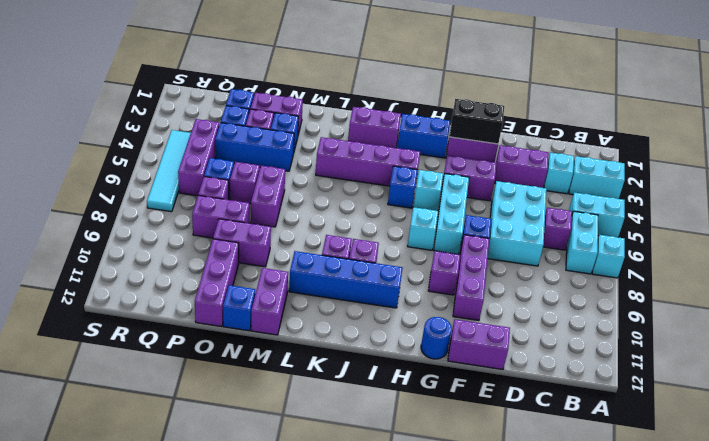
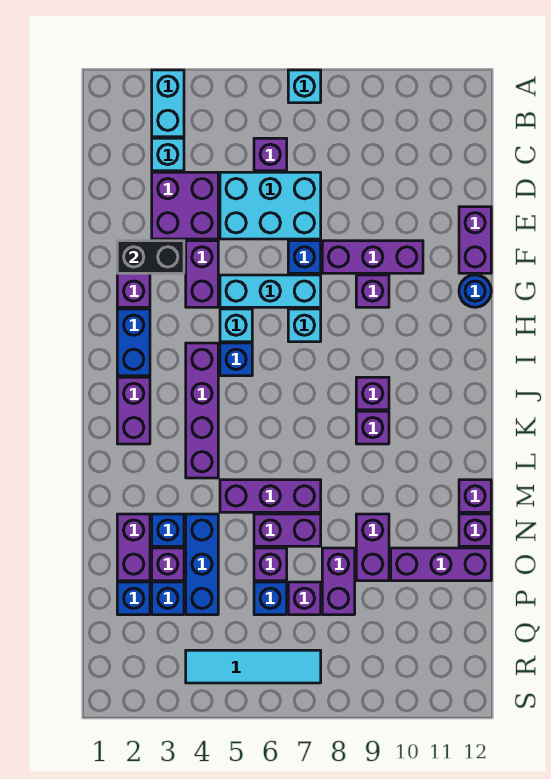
cyan 1x2 brick [569,192,625,237] -> none
cyan 1x2 brick [566,211,598,274] -> none
purple 1x2 brick [494,145,549,188] -> purple 2x2 brick [152,172,218,239]
black 1x2 brick [450,99,504,144] -> black 1x2 brick turned to [117,241,184,273]
blue 1x4 brick [289,251,403,308] -> none
purple 1x2 brick [251,268,288,335] -> purple 1x1 brick [459,480,491,512]
blue 1x1 brick [223,285,255,331] -> purple 1x1 brick [459,514,491,546]
purple 1x3 brick [178,119,219,196] -> purple 1x3 brick moved to [220,480,321,512]

